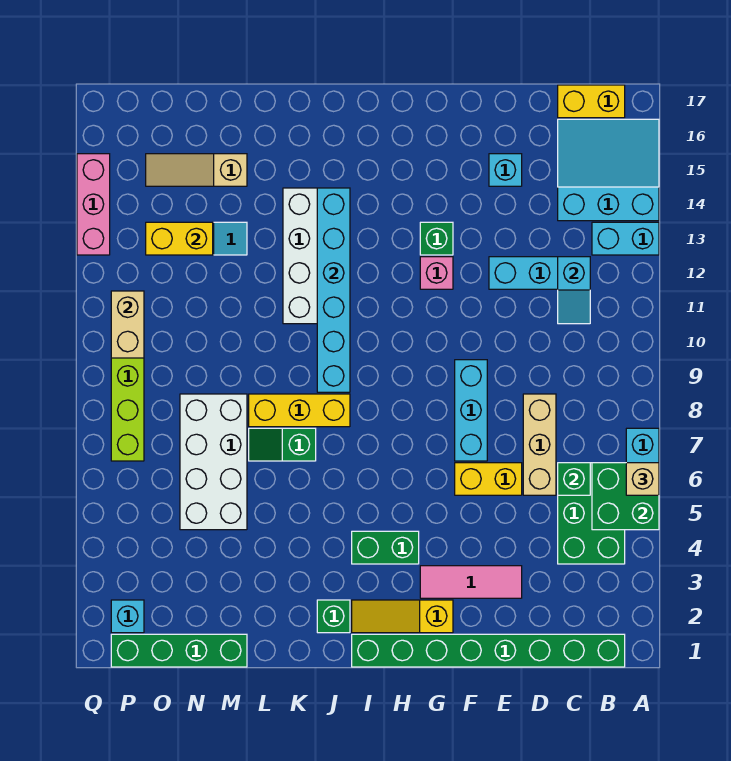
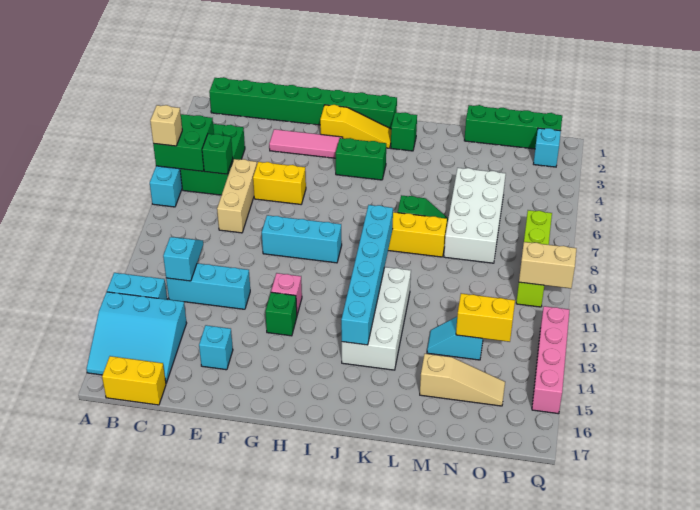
cyan 1x3 brick [455,360,487,461] -> cyan 1x3 brick turned to [262,215,342,263]
tan 1x2 brick [111,291,144,358] -> tan 1x2 brick turned to [519,242,577,288]
pink 1x3 brick [77,154,110,255] -> pink 1x4 brick [532,306,570,414]

